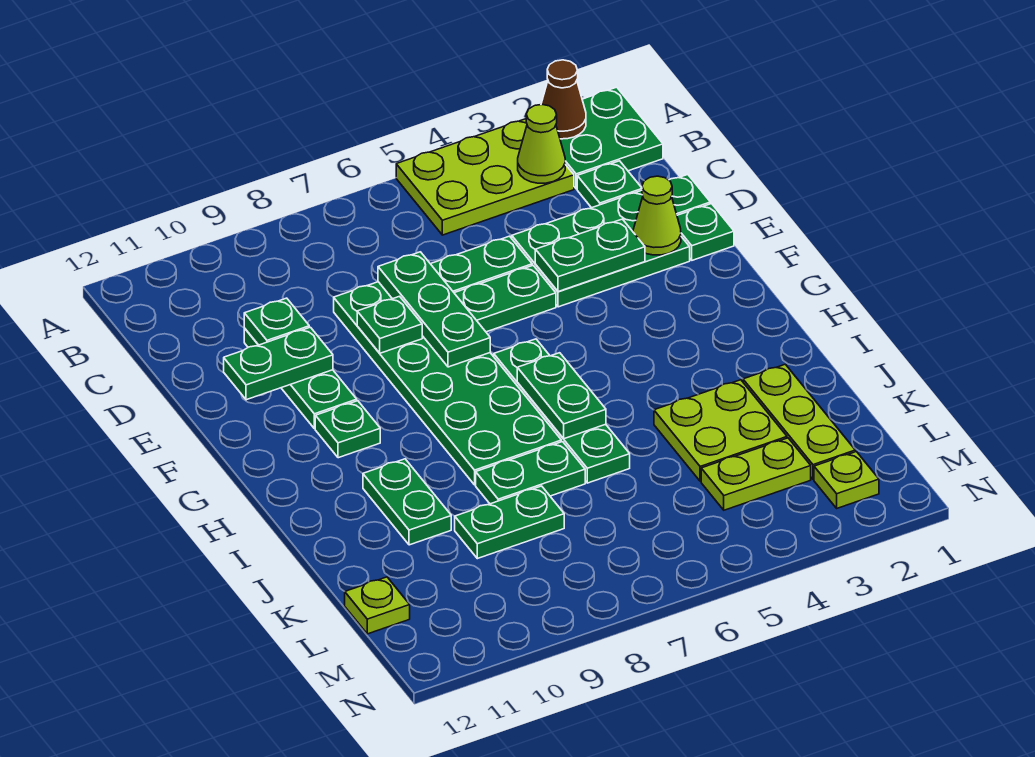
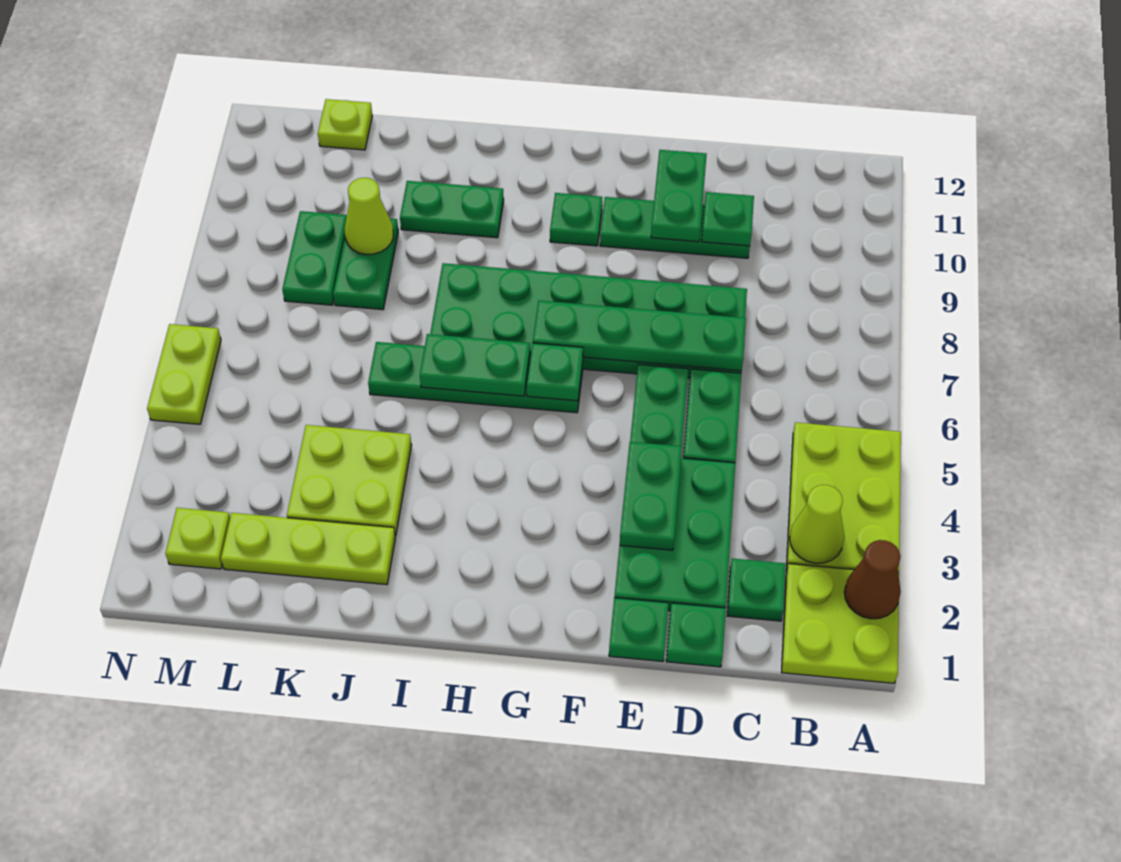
green 2x2 plate [560,87,663,189] -> lime 2x2 plate [782,564,899,683]
green 1x3 plate [378,252,490,367] -> green 1x4 plate [533,301,746,371]
lime 1x1 cone [633,176,681,255] -> lime 1x1 cone moved to [345,178,393,254]
green 1x1 plate [357,296,422,353] -> green 1x1 plate moved to [527,343,583,401]
green 1x2 plate [476,442,585,504] -> green 1x2 plate moved to [282,211,347,305]
lime 1x2 plate [701,438,811,510] -> lime 1x2 plate moved to [147,324,221,424]

